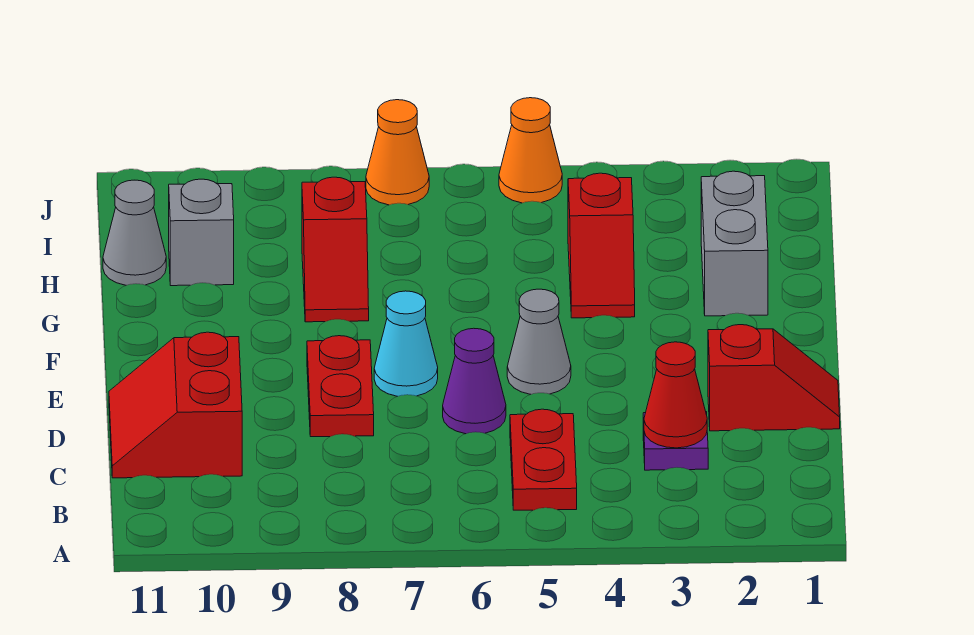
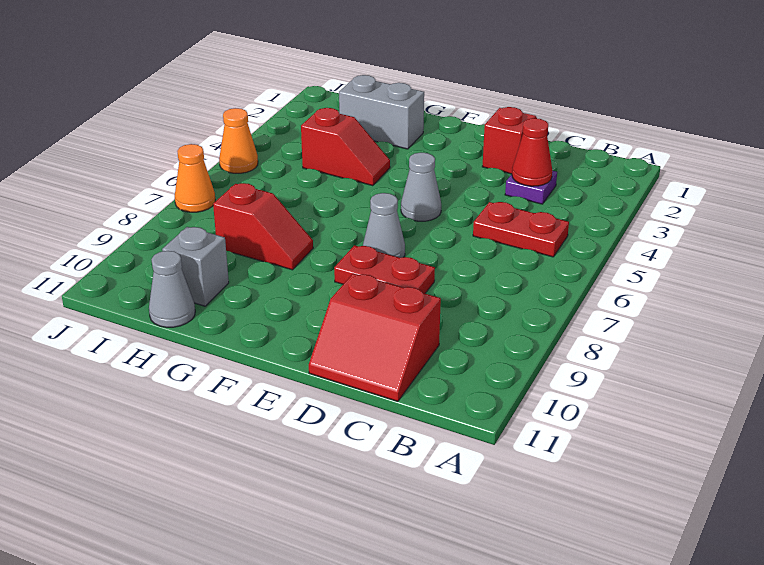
purple 1x1 cone [443,328,506,434] -> none
cyan 1x1 cone [374,291,438,396] -> grey 1x1 cone [363,193,405,258]

